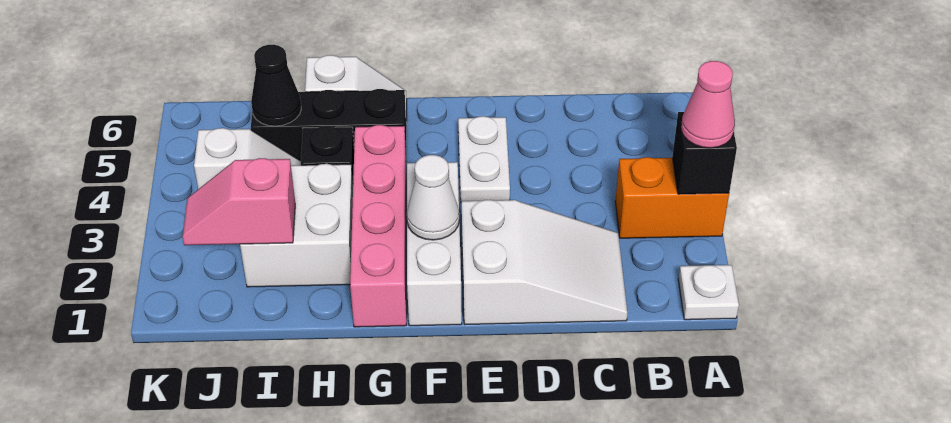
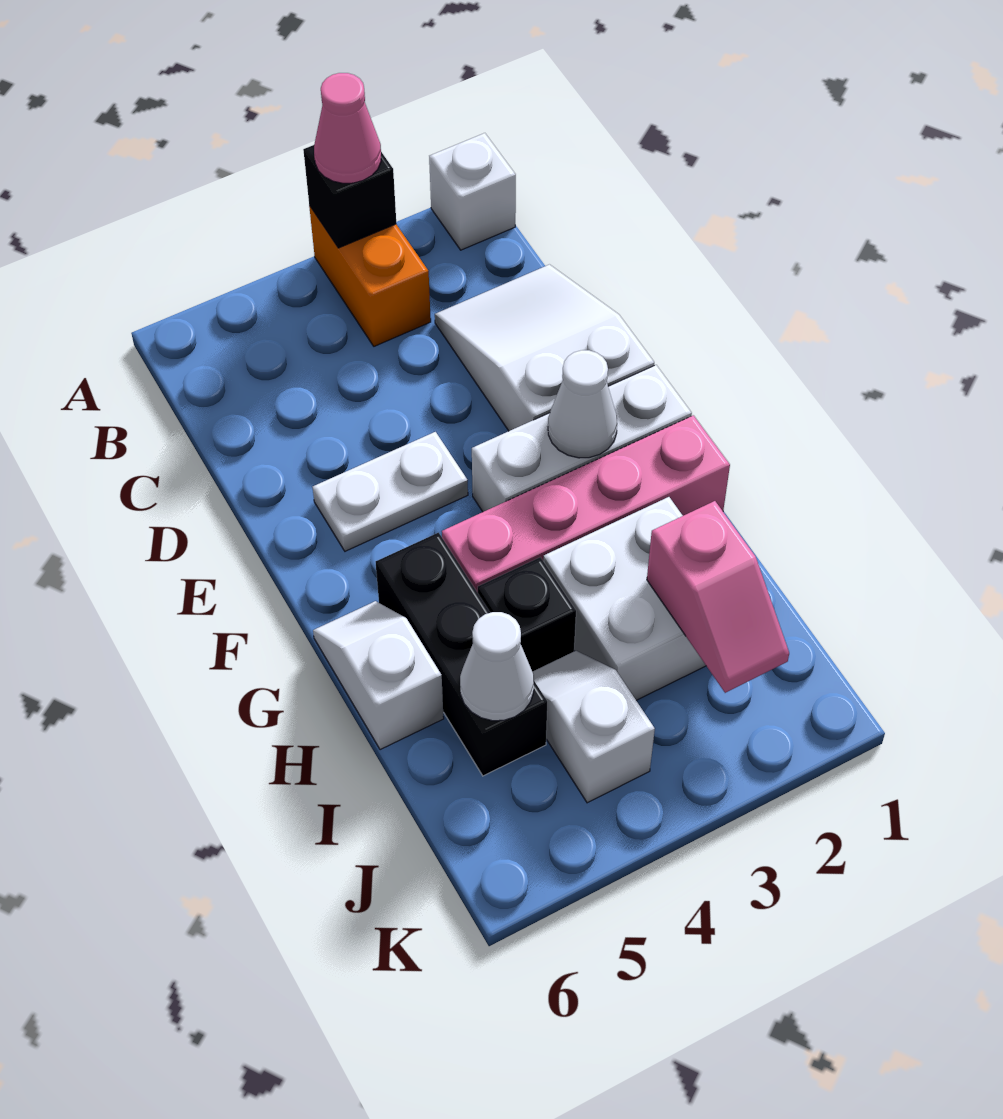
white 1x1 plate [678,265,739,320] -> white 1x1 brick [429,133,516,250]
black 1x1 cone [251,45,301,126] -> white 1x1 cone [460,612,534,721]

